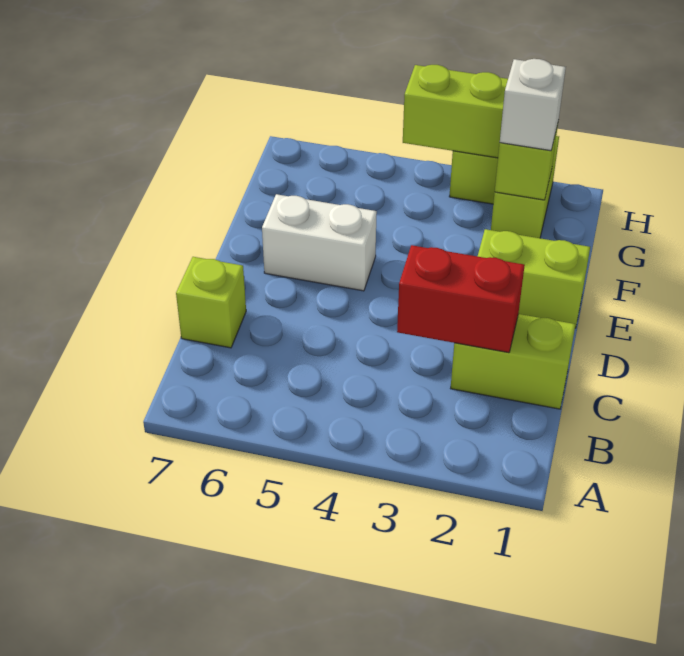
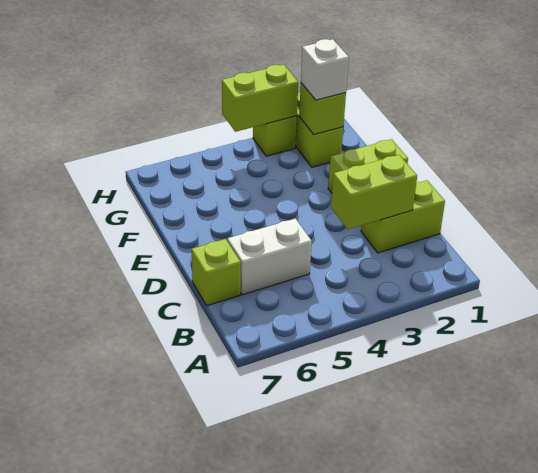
red 1x2 brick [397,245,525,353] -> lime 1x2 brick [331,155,417,229]
white 1x2 brick [262,194,377,291] -> white 1x2 brick moved to [228,219,312,295]

